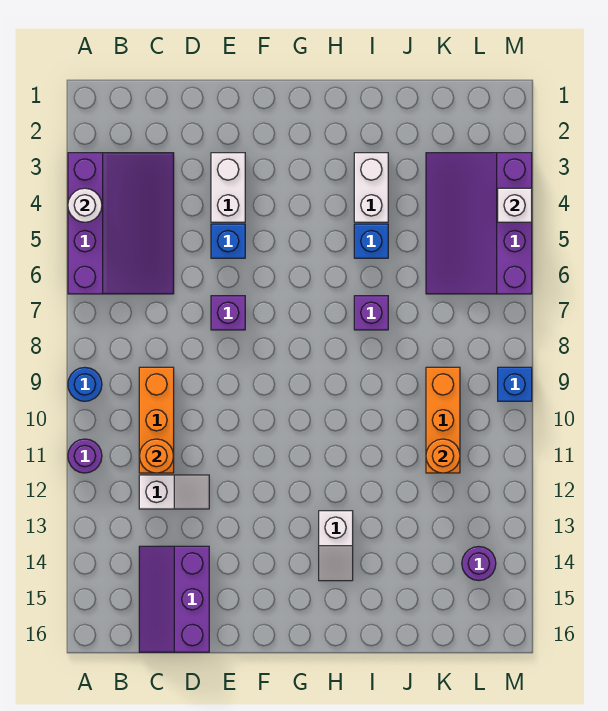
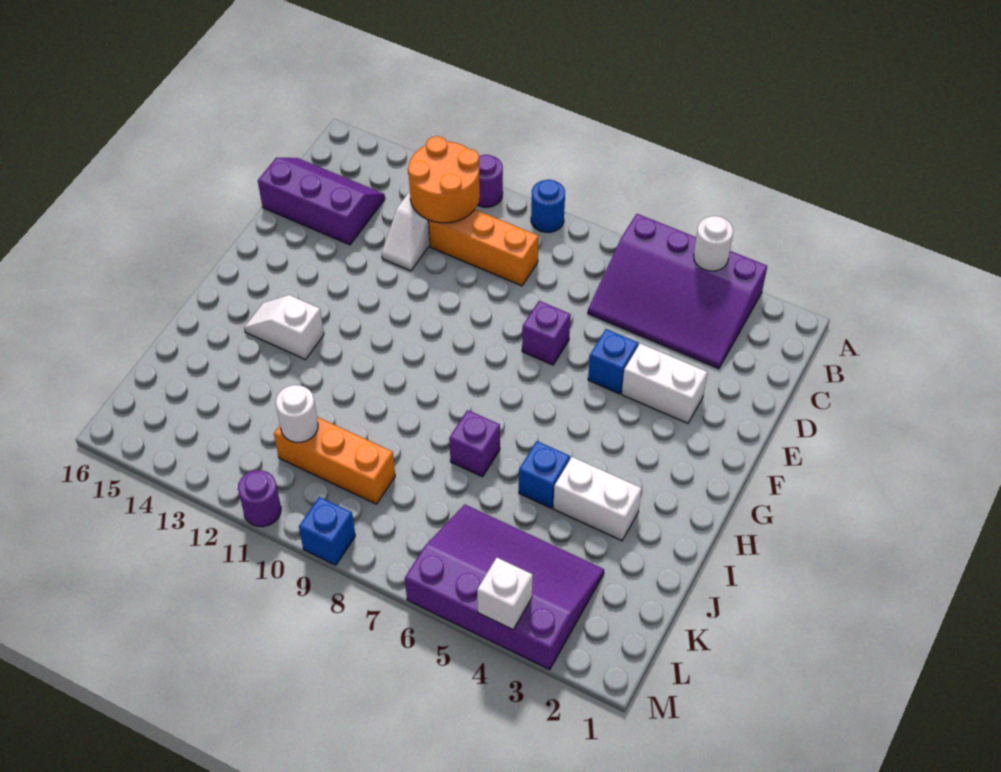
orange 1x1 round brick [139,439,174,473] -> orange 2x2 round brick [408,136,480,223]
orange 1x1 round brick [426,439,460,473] -> white 1x1 round brick [276,385,318,442]
purple 1x1 round brick [462,547,496,581] -> purple 1x1 round brick moved to [238,470,281,527]

